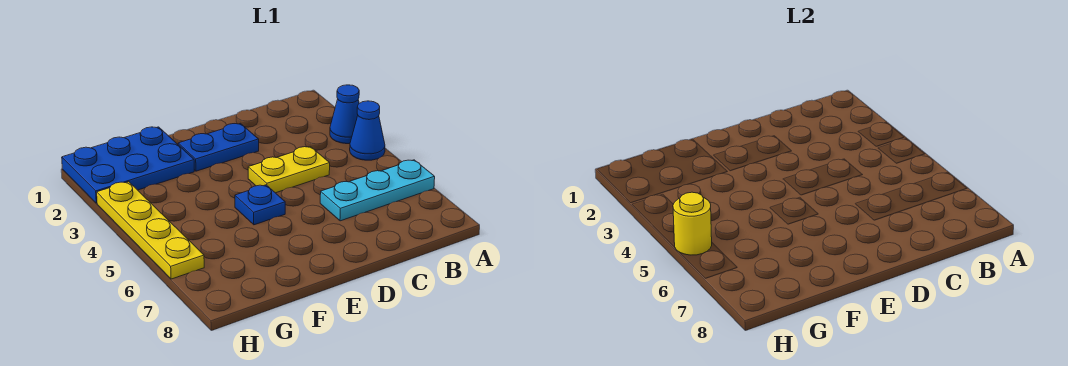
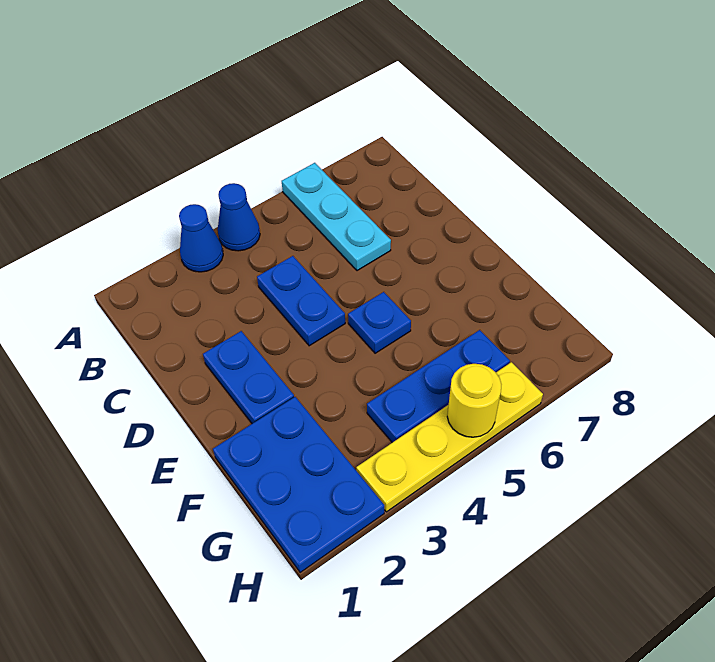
yellow 1x2 plate [248,147,330,193] -> blue 1x2 plate [257,256,345,346]
none -> blue 1x3 plate [367,330,510,443]

